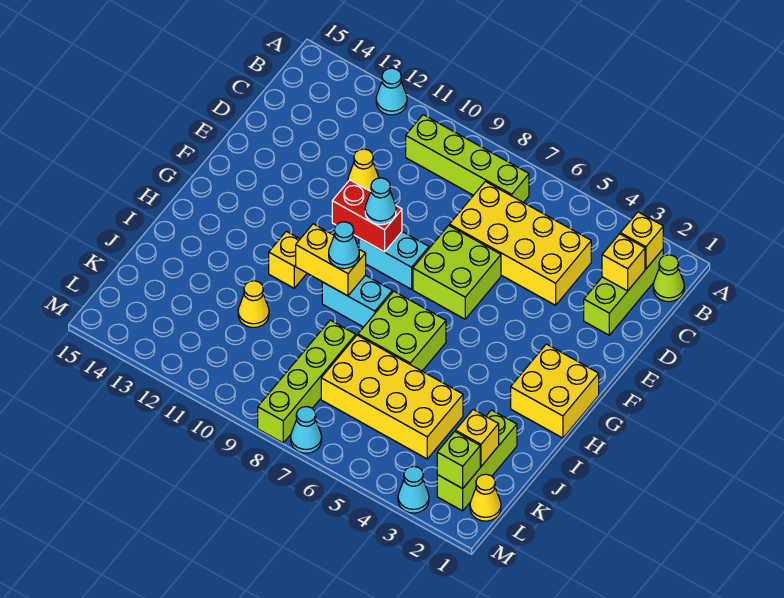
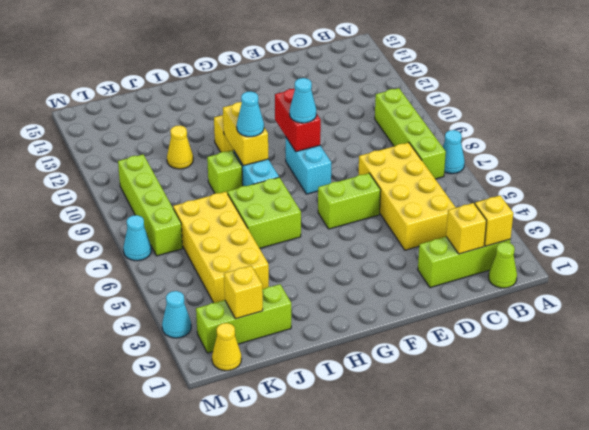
cyan 1x1 cone [376,68,407,115] -> cyan 1x1 cone moved to [443,130,465,174]
yellow 1x1 cone [348,149,379,191] -> none
lime 2x2 brick [413,225,501,319] -> lime 1x2 brick [318,173,381,229]
yellow 2x2 brick [511,344,599,438] -> none
lime 1x4 brick [258,320,356,443] -> lime 1x4 brick turned to [118,155,183,256]
lime 1x1 brick [437,432,480,488] -> lime 1x1 brick moved to [207,151,243,193]

